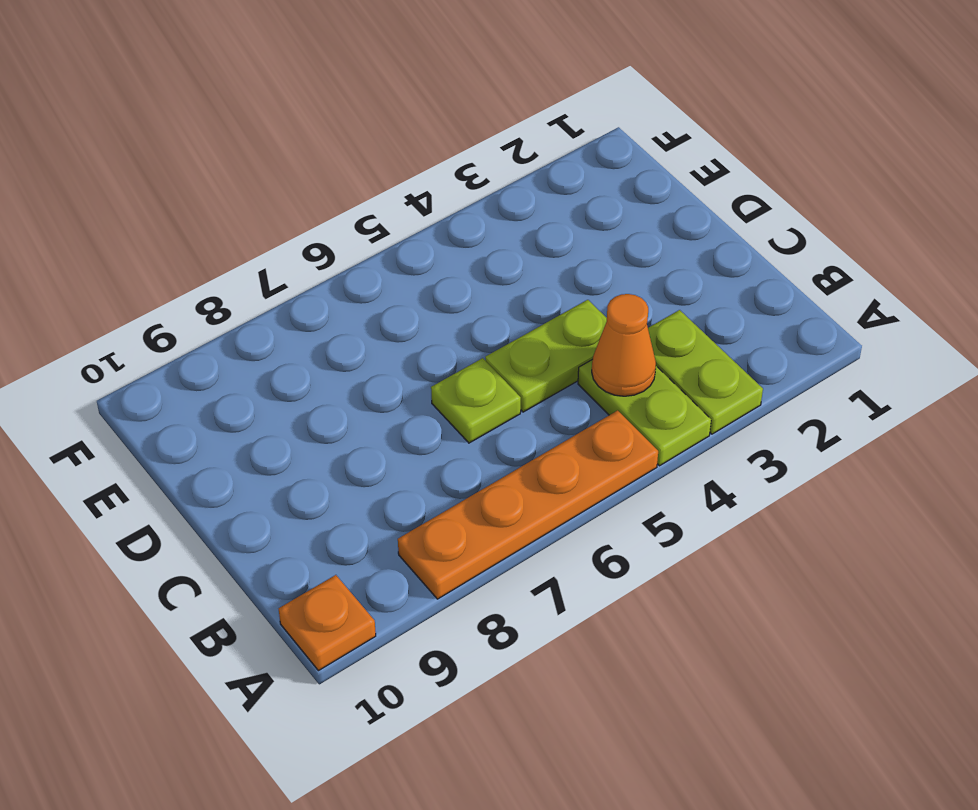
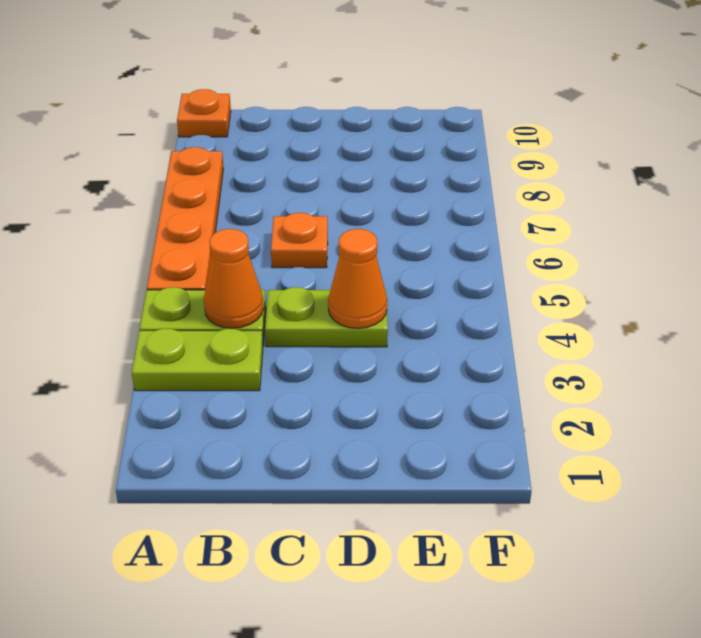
lime 1x2 plate [485,300,607,412] -> lime 1x2 plate turned to [265,287,388,347]
lime 1x1 plate [431,358,521,443] -> orange 1x1 plate [271,213,328,268]
none -> orange 1x1 cone [328,229,387,328]

